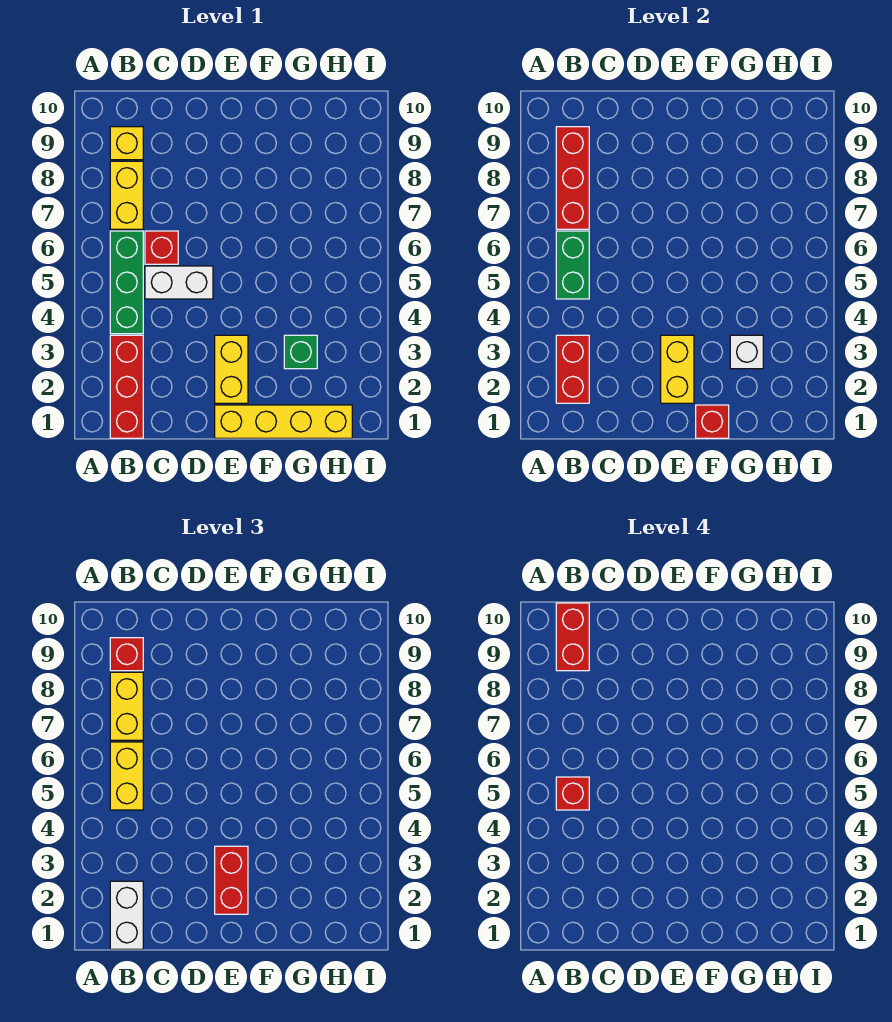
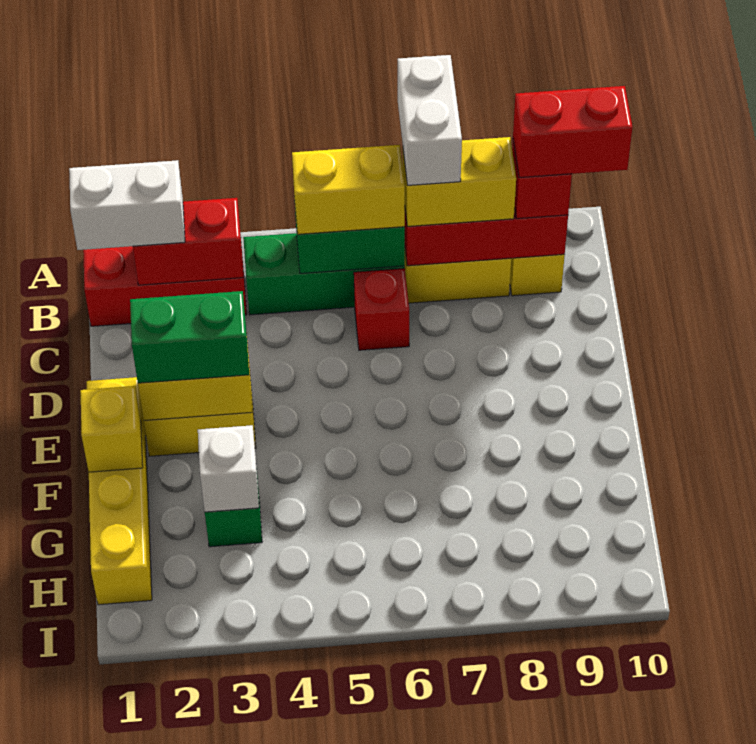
red 1x1 brick [556,777,589,810] -> none
white 1x2 brick [145,266,213,299] -> white 1x2 brick moved to [398,55,462,185]
red 1x2 brick [215,846,248,914] -> green 1x2 brick [130,291,249,383]
red 1x1 brick [696,405,729,438] -> yellow 1x1 brick [81,386,143,472]

